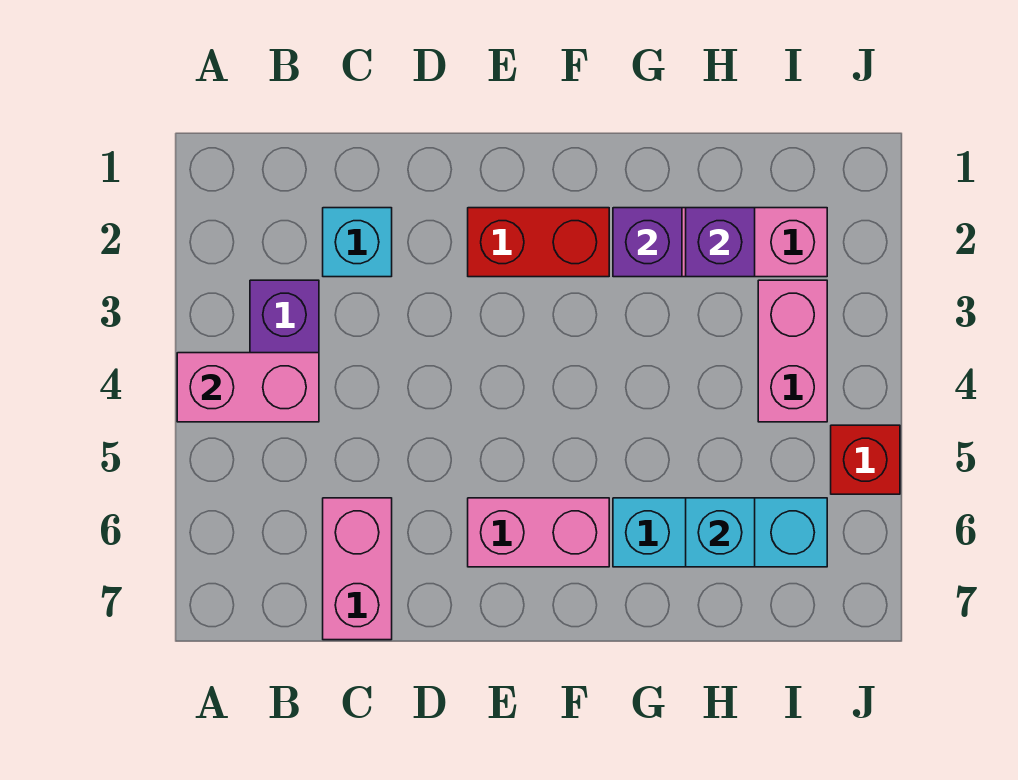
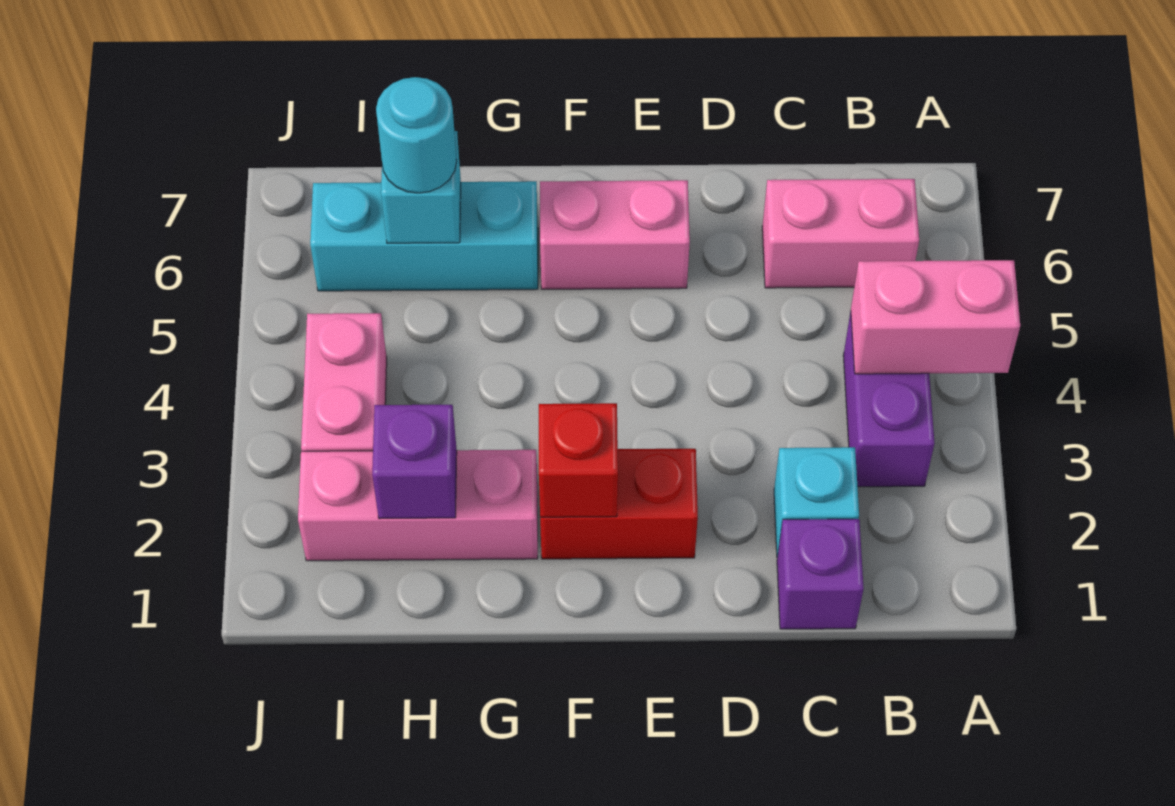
pink 1x2 brick [323,498,392,640] -> pink 1x2 brick turned to [762,179,919,288]
purple 1x1 brick [613,208,682,277] -> purple 1x1 brick moved to [777,519,864,629]
none -> cyan 1x1 round brick [376,77,457,193]
red 1x1 brick [831,425,900,494] -> red 1x1 brick moved to [539,403,618,517]

